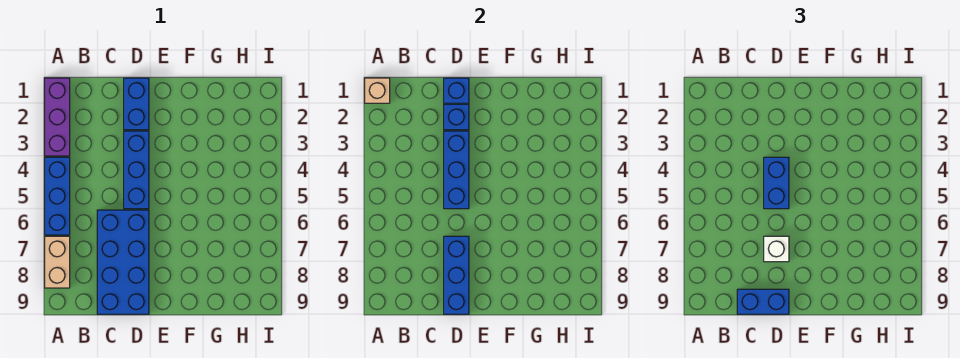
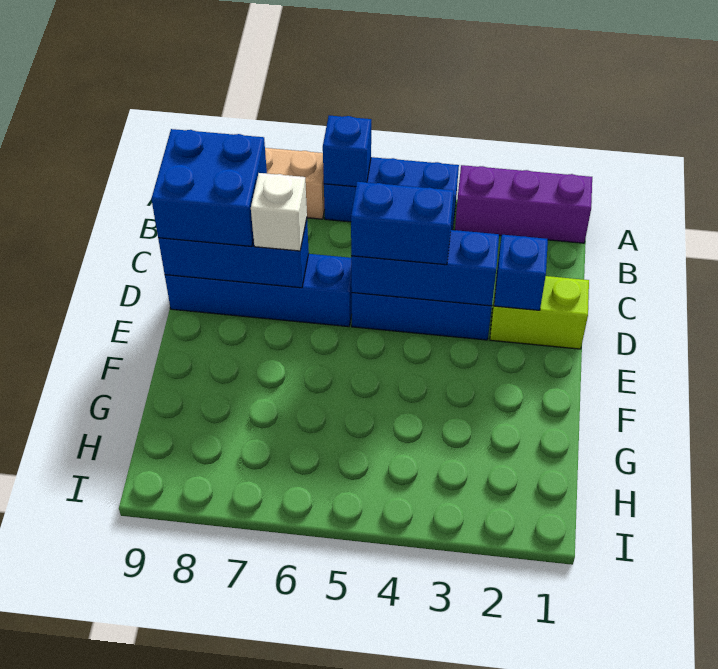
tan 1x1 brick [365,78,390,103] -> none
blue 2x4 brick [97,210,149,314] -> blue 1x4 brick [165,254,352,327]
blue 1x2 brick [737,289,789,314] -> blue 2x2 brick [151,129,267,246]
blue 1x2 brick [124,78,149,130] -> lime 1x2 brick [490,276,589,349]
blue 1x1 brick [444,78,469,103] -> blue 1x1 brick moved to [323,116,371,187]

